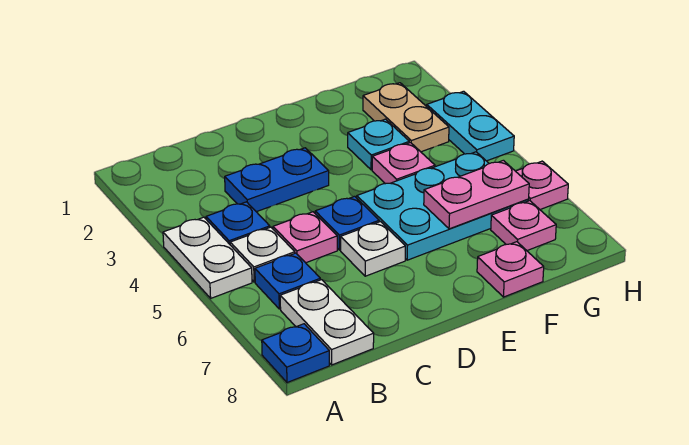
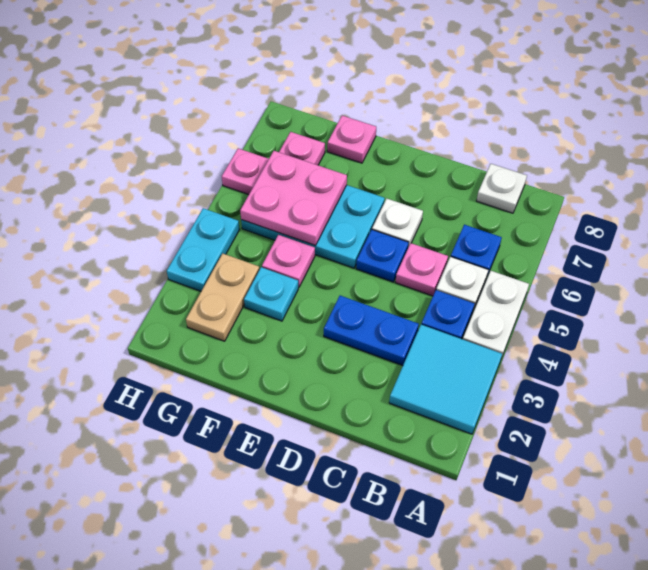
none -> cyan 2x2 tile [389,325,502,434]
blue 1x1 plate [262,324,329,383] -> none
white 1x2 plate [280,280,374,365] -> white 1x1 plate [477,164,527,213]
pink 1x2 plate [424,160,529,229] -> pink 2x2 plate [240,151,347,246]

